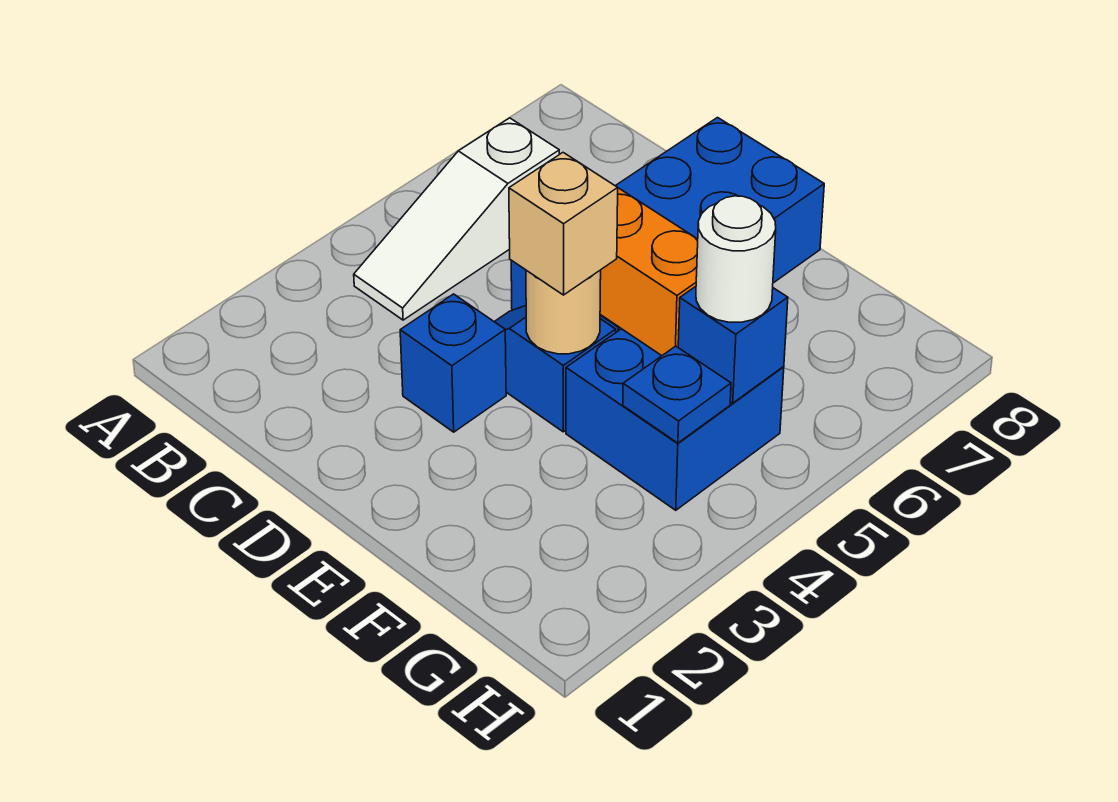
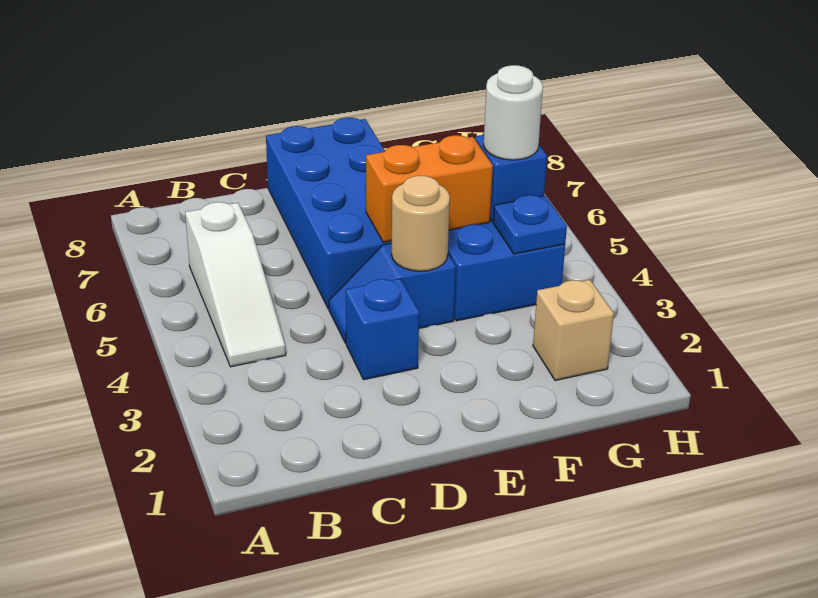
tan 1x1 brick [509,153,618,295] -> tan 1x1 brick moved to [533,280,614,381]

